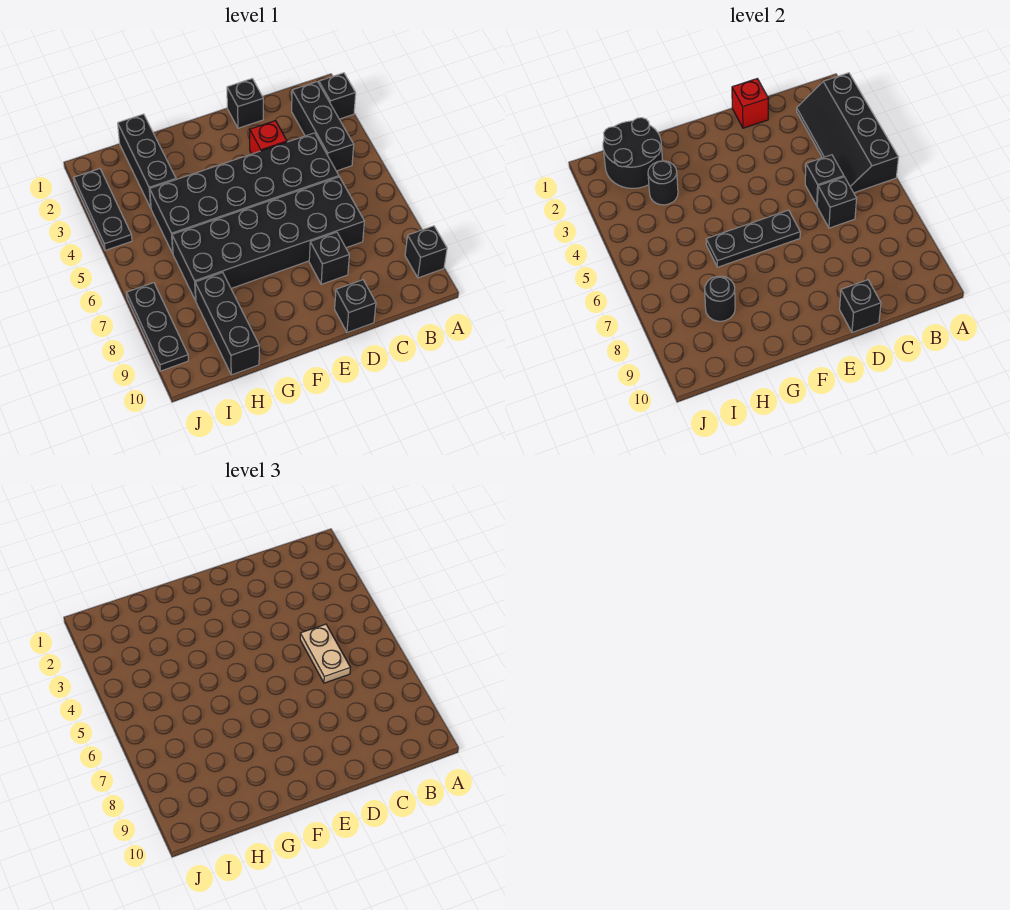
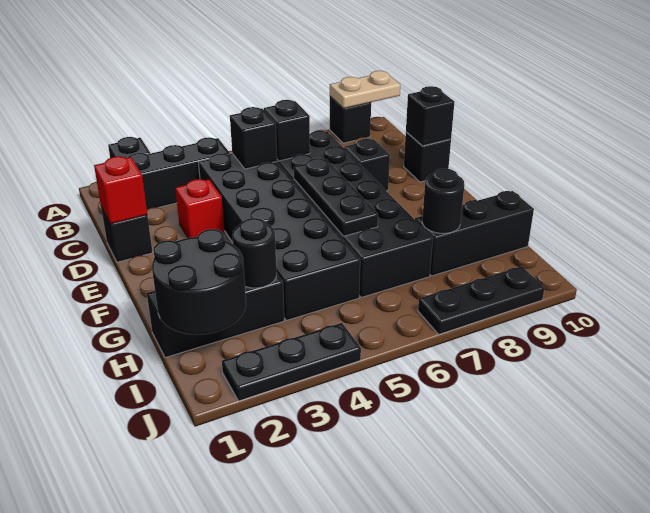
black 2x4 slope [797,73,898,193] -> none
tan 1x2 plate [300,624,350,683] -> tan 1x2 plate moved to [330,71,400,108]

